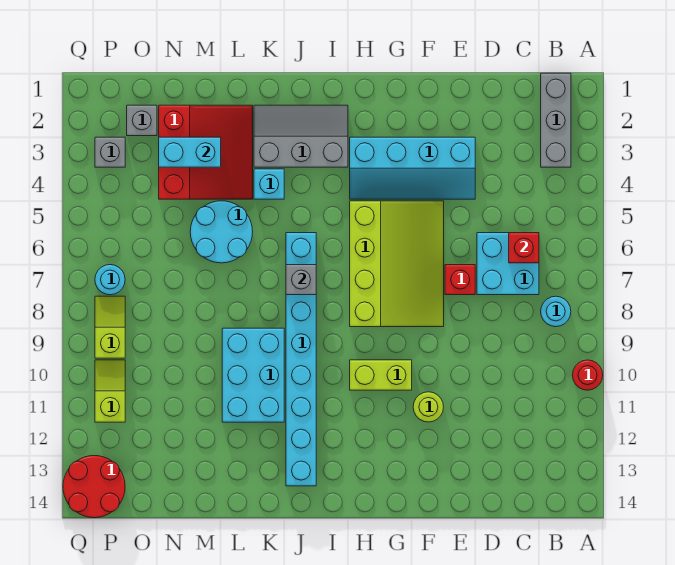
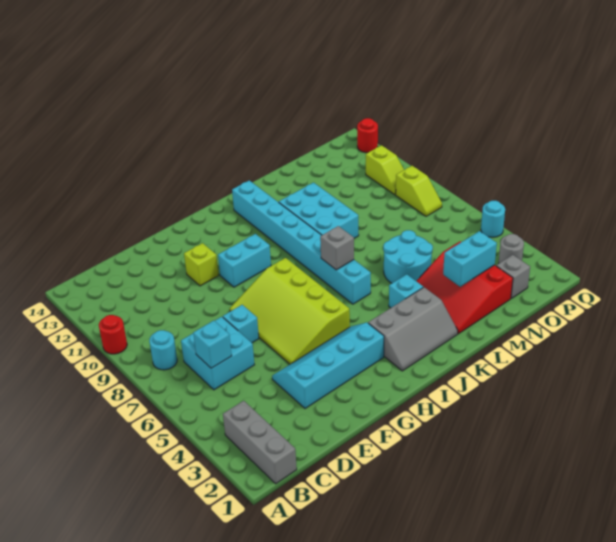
red 1x1 brick [509,233,539,263] -> cyan 1x1 brick [193,321,232,368]
red 1x1 brick [445,265,475,295] -> cyan 1x1 brick [223,305,259,343]
lime 1x1 round brick [413,392,443,422] -> lime 1x1 brick [184,243,219,286]
lime 1x2 brick [350,360,412,390] -> cyan 1x2 brick [218,234,271,287]
grey 1x1 brick [95,137,125,167] -> grey 1x1 round brick [499,234,524,263]
cyan 1x1 round brick [95,265,125,295] -> cyan 1x1 round brick moved to [481,201,505,237]
red 2x2 round brick [63,456,125,518] -> red 1x1 round brick [357,118,378,153]

